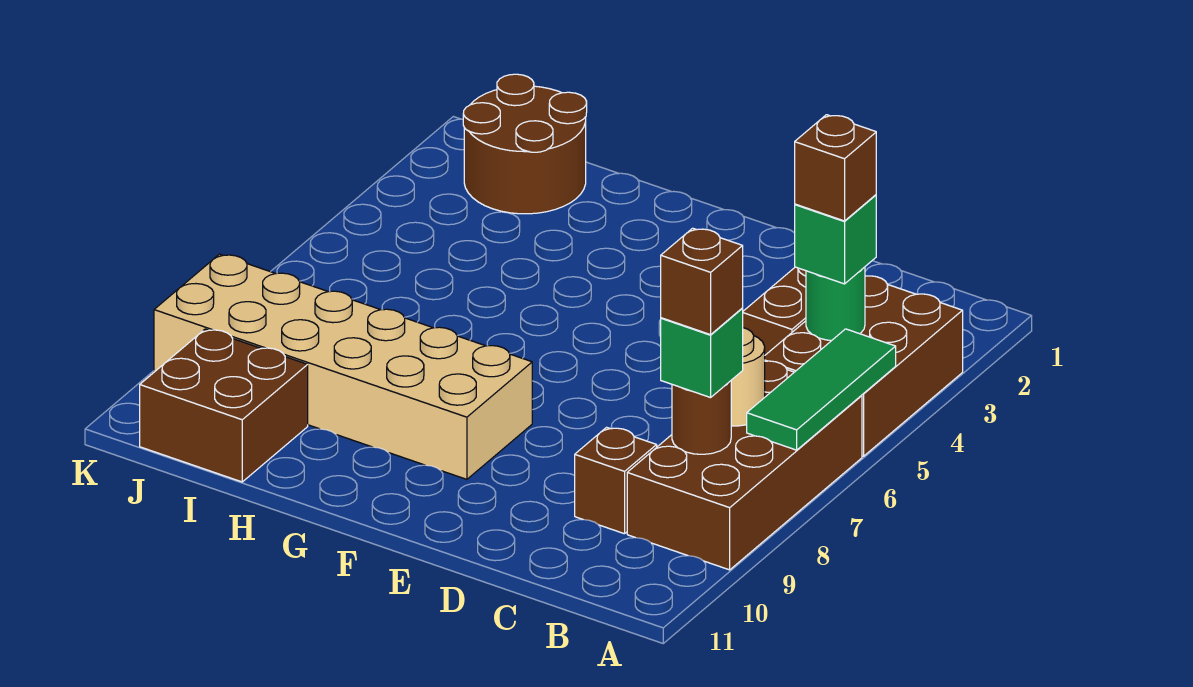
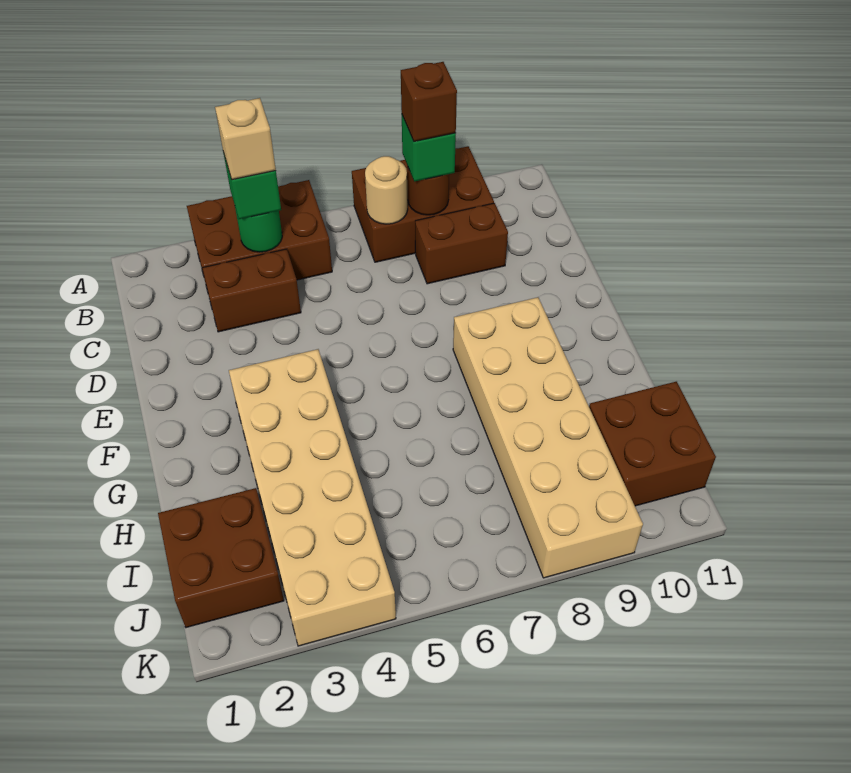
green 1x3 tile [747,329,896,450] -> none
brown 2x4 brick [627,361,862,570] -> brown 2x3 brick [352,146,494,262]
brown 1x1 brick [795,115,876,221] -> tan 1x1 brick [215,98,276,180]
brown 1x1 brick [575,427,657,534] -> brown 1x2 brick [415,203,508,284]
none -> tan 2x6 brick [229,349,396,646]
brown 2x2 round brick [463,74,587,214] -> brown 2x2 brick [158,488,284,628]

